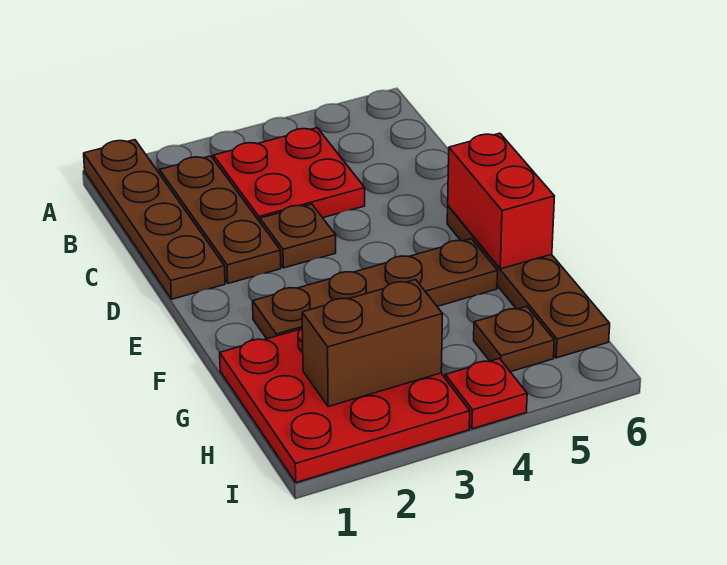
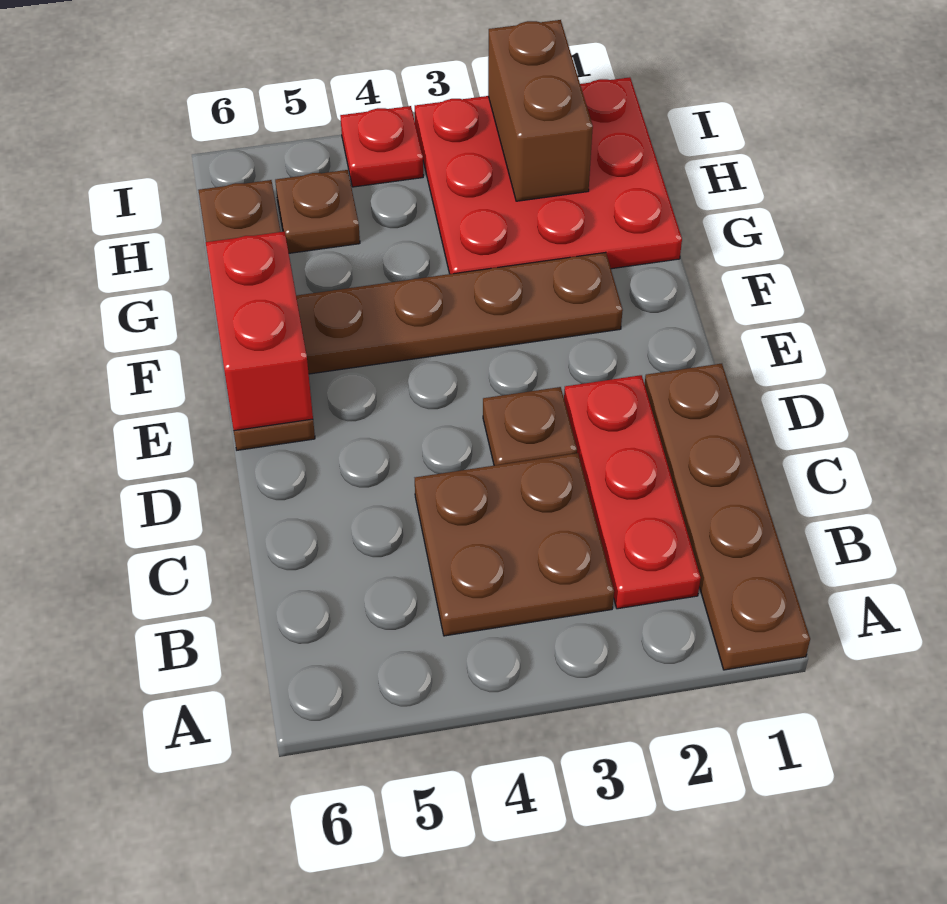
brown 1x3 plate [160,156,281,283] -> red 1x3 plate [564,375,701,609]
red 2x2 plate [214,128,365,222] -> brown 2x2 plate [415,453,614,636]
brown 1x2 brick [302,280,443,406] -> brown 1x2 brick turned to [488,20,593,201]

